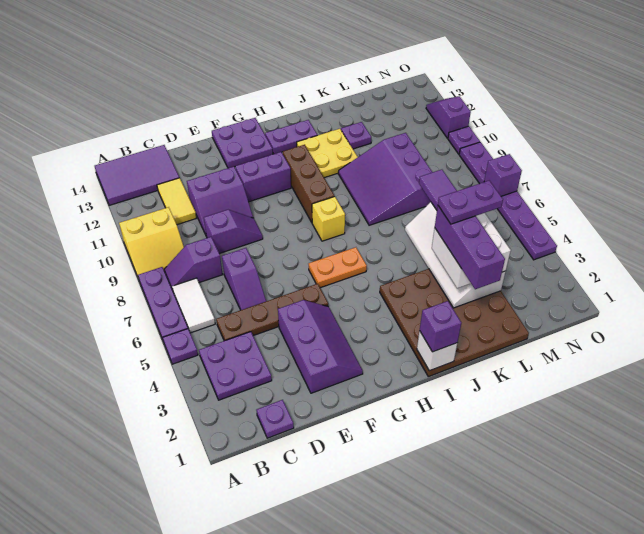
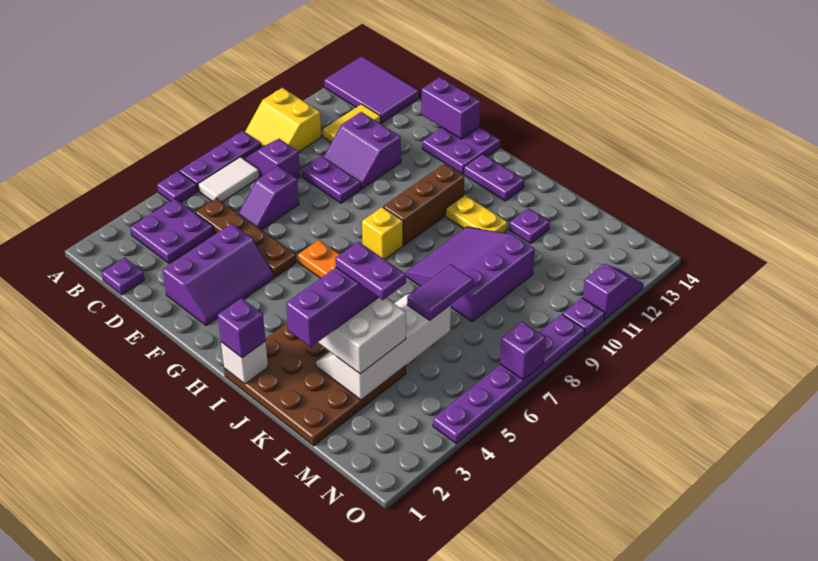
purple 1x2 slope [204,210,263,254] -> purple 1x2 plate [302,156,361,203]
purple 1x2 brick [235,152,291,202] -> purple 1x2 brick moved to [421,77,480,139]
yellow 2x2 plate [297,129,358,178] -> yellow 1x2 plate [446,195,508,233]

